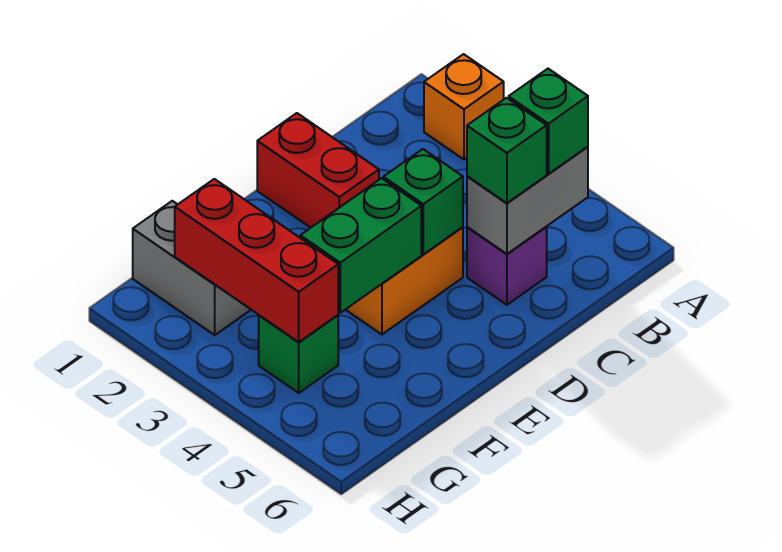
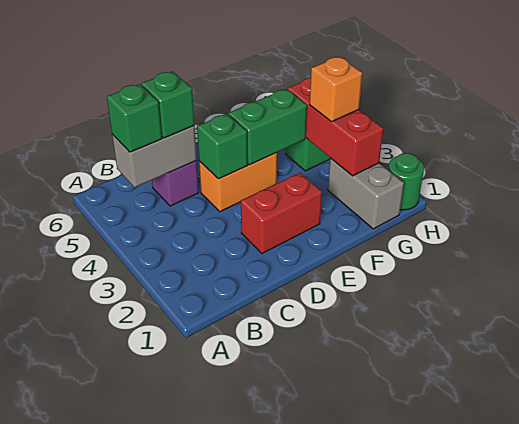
orange 1x1 brick [424,54,504,159] -> orange 1x1 brick moved to [310,57,362,122]
red 1x2 brick [257,113,379,228] -> red 1x2 brick turned to [241,173,322,254]
none -> green 1x1 round brick [388,153,424,210]

